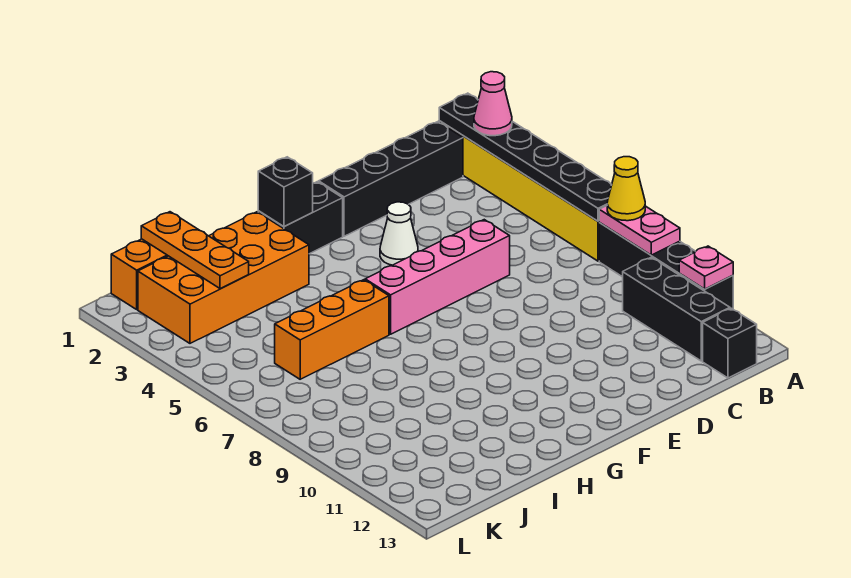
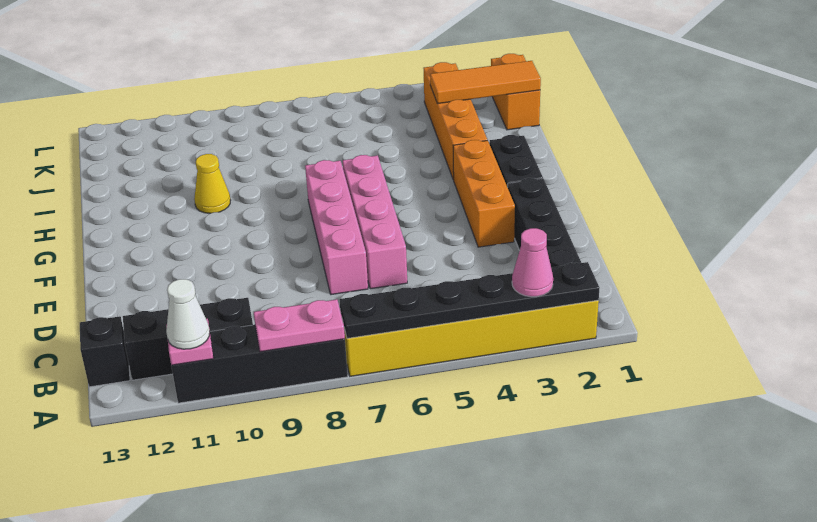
yellow 1x1 cone [607,157,645,221] -> yellow 1x1 cone moved to [194,154,231,213]
none -> pink 1x4 brick [305,160,368,295]
white 1x1 cone [380,202,418,265] -> white 1x1 cone moved to [166,279,210,349]
black 1x1 brick [258,157,313,227] -> none
orange 2x4 brick [138,212,309,343] -> orange 1x4 brick [423,62,487,180]
orange 1x3 brick [275,280,389,379] -> orange 1x3 brick moved to [453,140,515,247]
orange 1x3 plate [141,212,249,289] -> orange 1x3 tile [430,61,541,104]

